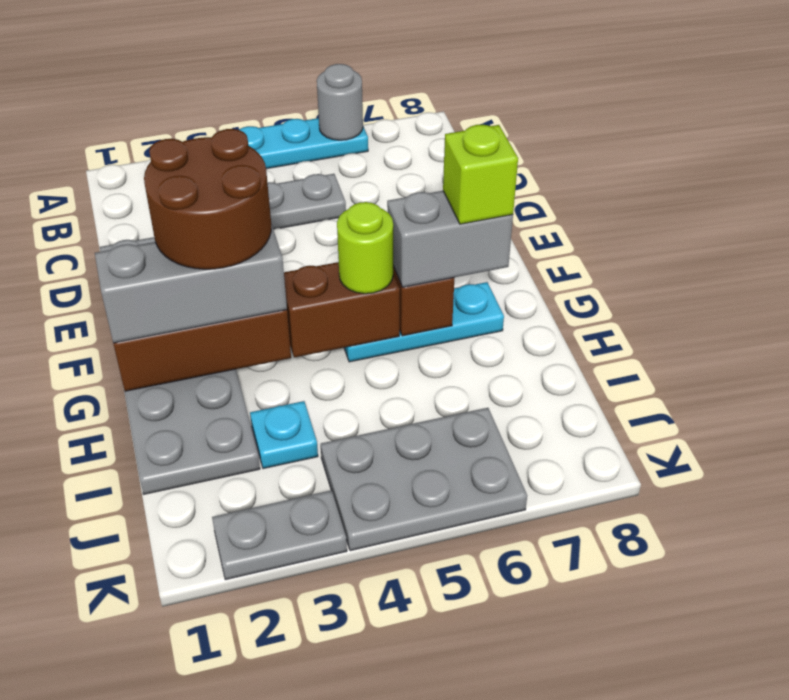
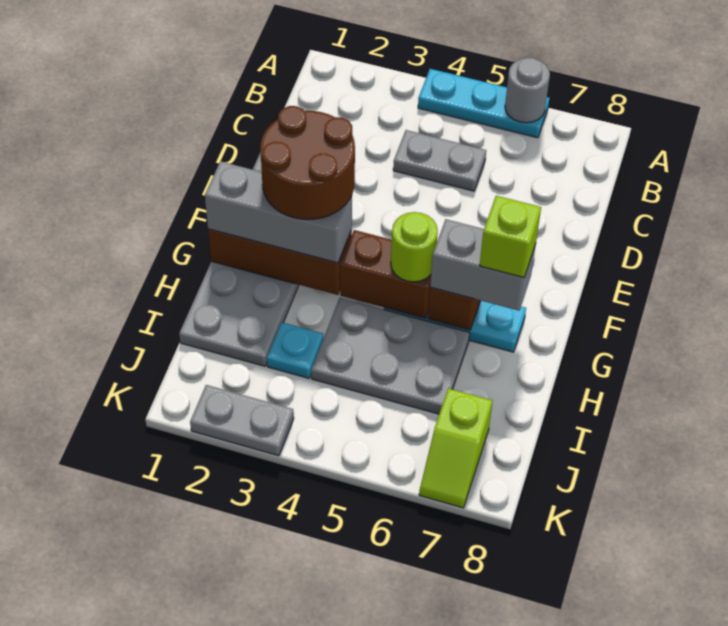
grey 2x3 plate [321,408,527,551] -> grey 2x3 plate moved to [311,298,470,414]
none -> lime 1x2 slope [419,388,492,508]

